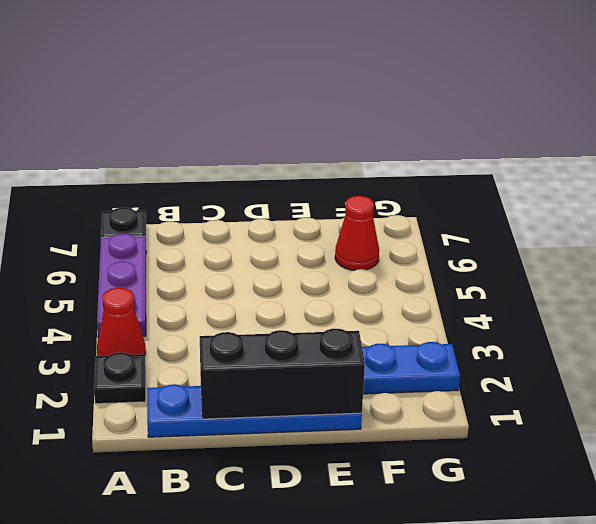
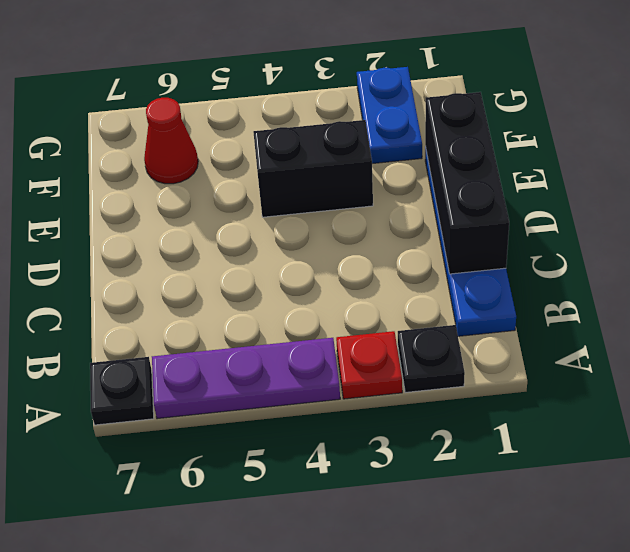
red 1x1 cone [97,288,146,356] -> red 1x1 plate [336,331,402,399]
none -> black 1x2 brick [253,120,373,217]

